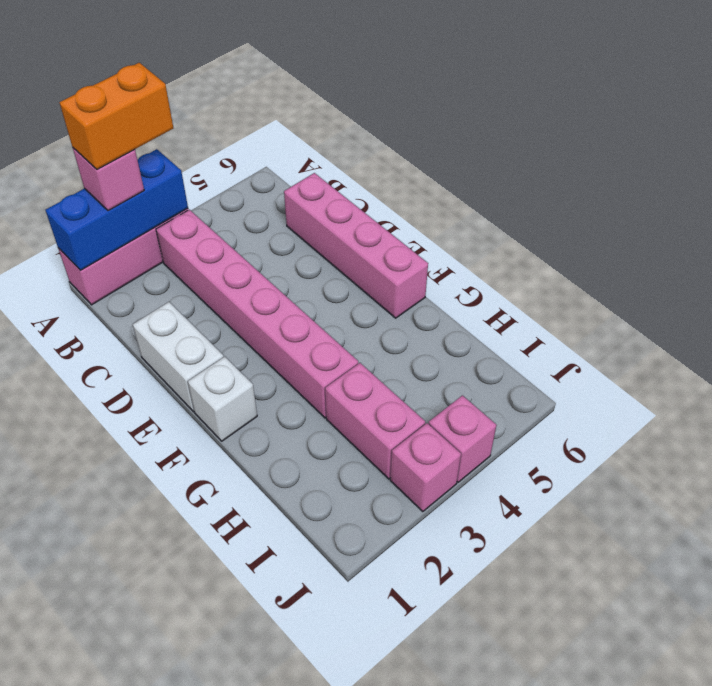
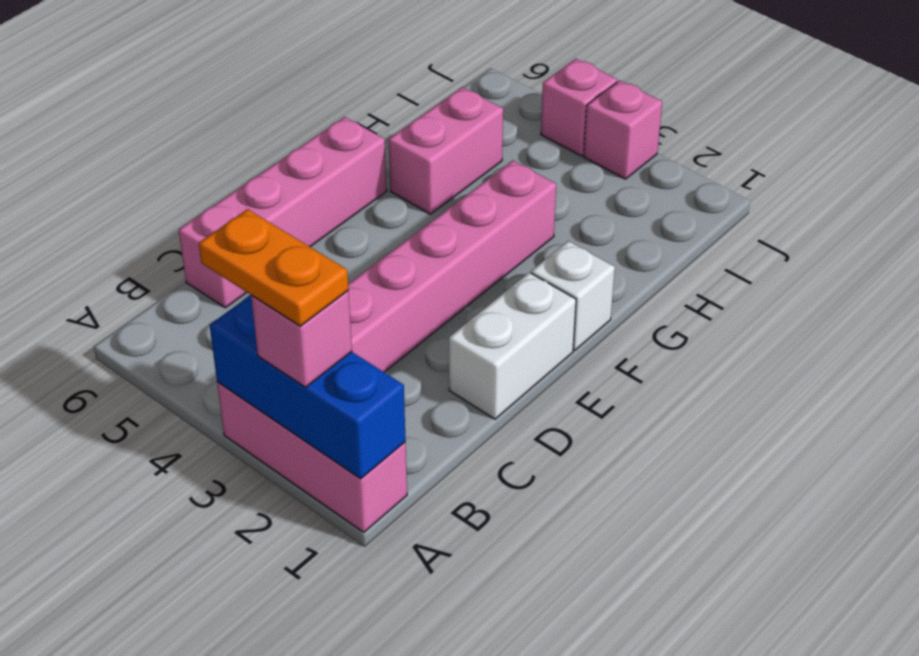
orange 1x2 brick [60,63,173,169] -> orange 1x2 plate [199,209,348,326]
pink 1x2 brick [325,363,425,479] -> pink 1x2 brick moved to [389,87,503,214]

